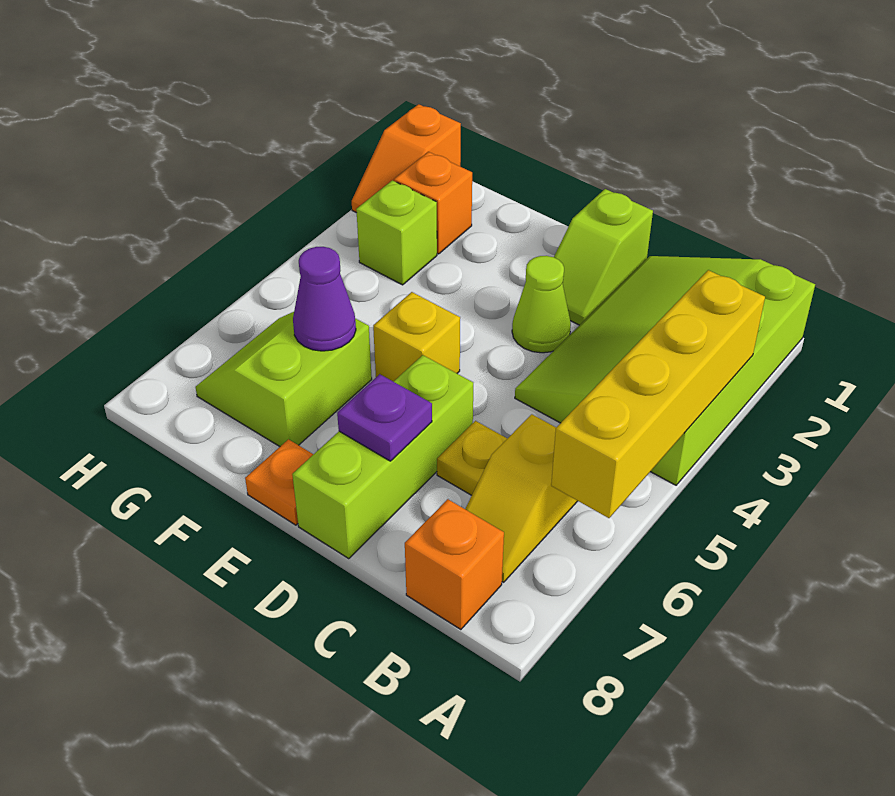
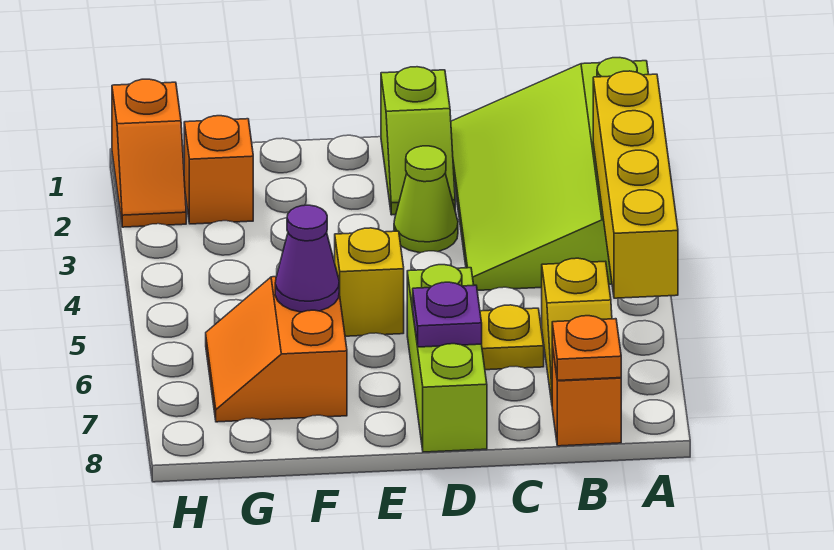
orange 1x1 plate [245,439,313,525] -> orange 1x1 plate moved to [552,316,621,381]
lime 2x2 slope [195,312,372,447] -> orange 2x2 slope [206,277,347,422]
lime 1x1 brick [356,180,437,285] -> none

